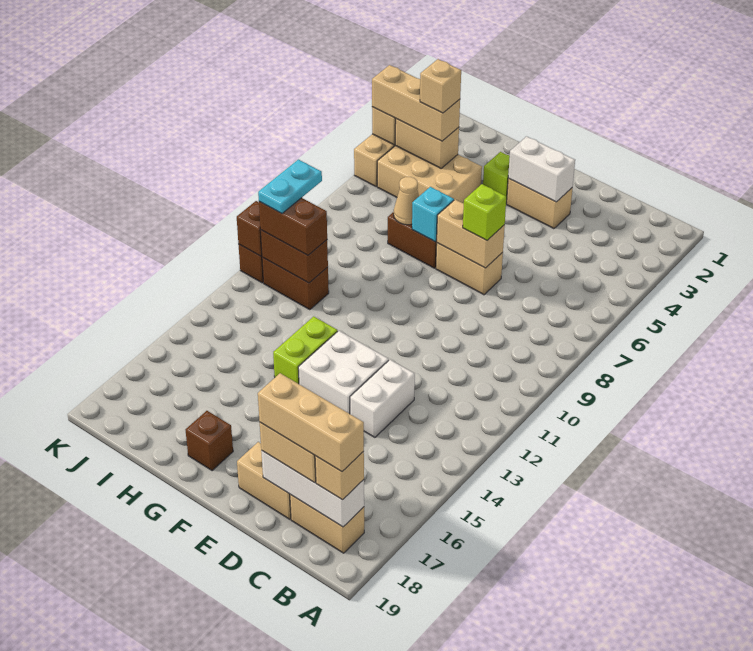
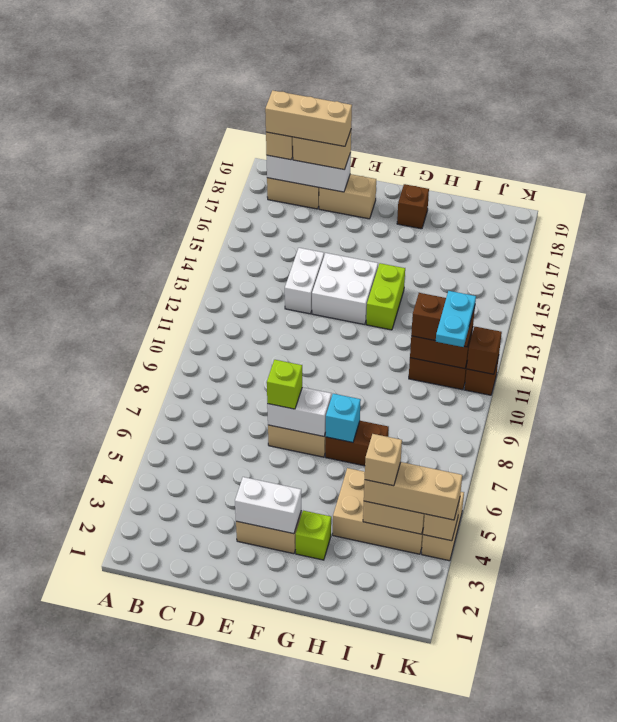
tan 1x2 brick [437,200,505,268] -> white 1x2 brick [267,387,331,436]
tan 1x1 cone [394,177,419,225] -> none

